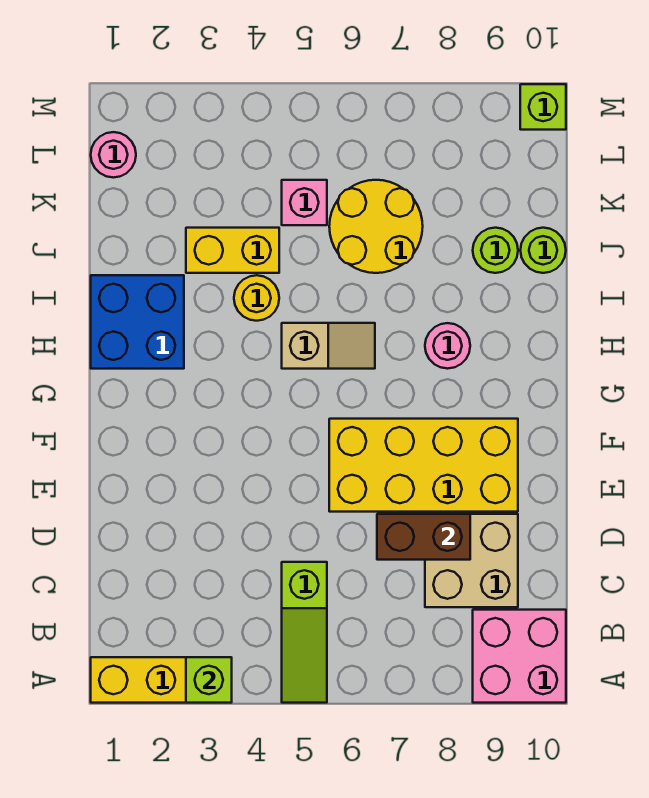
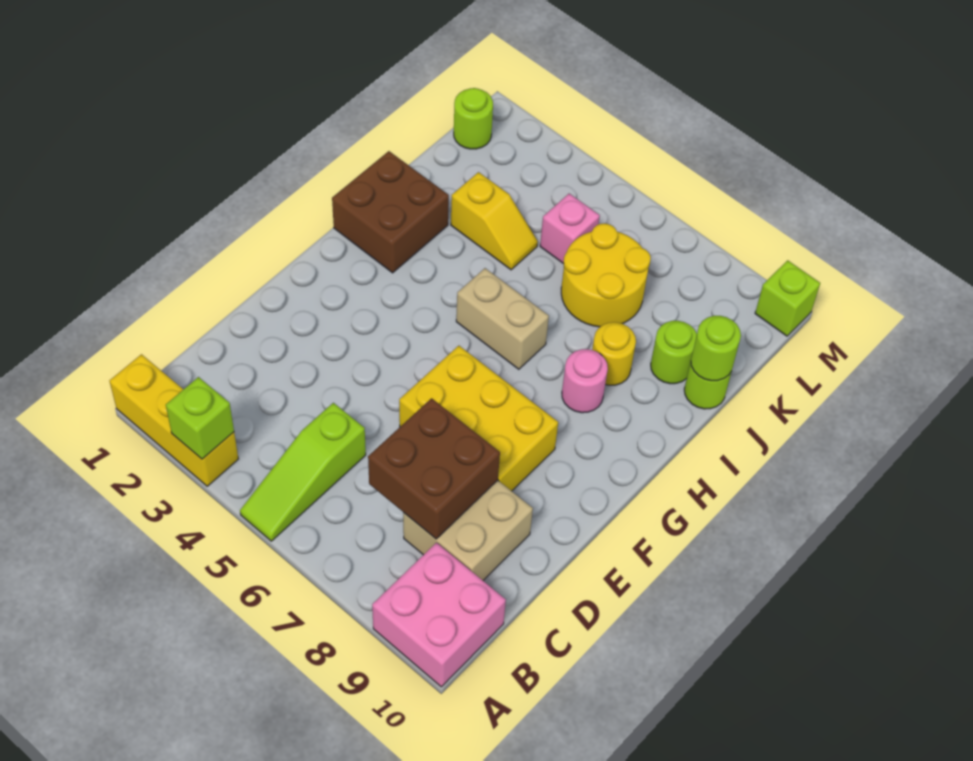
brown 1x2 brick [377,514,470,560] -> brown 2x2 brick [368,398,500,539]
yellow 2x4 brick [329,419,518,512] -> yellow 2x3 brick [399,346,558,491]
blue 2x2 brick [91,275,184,369] -> brown 2x2 brick [332,151,449,273]
tan 1x2 slope [282,323,375,369] -> tan 1x2 brick [456,268,549,369]
yellow 1x1 round brick [234,275,279,321] -> yellow 1x1 round brick moved to [592,322,636,385]
yellow 1x2 brick [186,228,279,273] -> yellow 1x2 slope [451,172,538,270]
none -> lime 1x1 round brick [691,316,741,381]
pink 1x1 round brick [91,132,136,178] -> lime 1x1 round brick [454,88,493,149]

